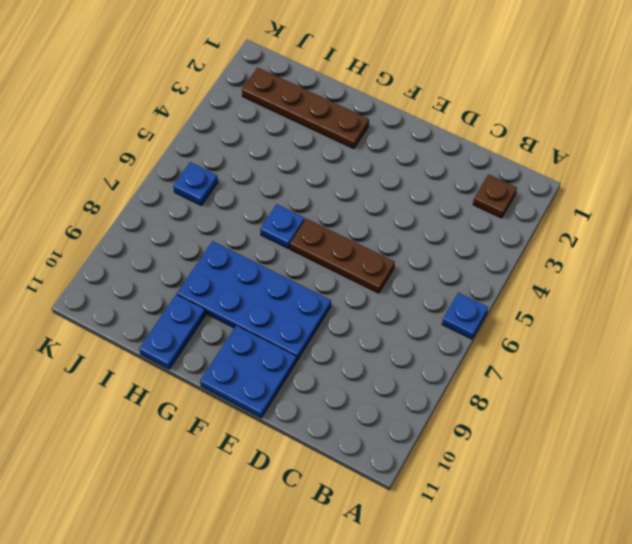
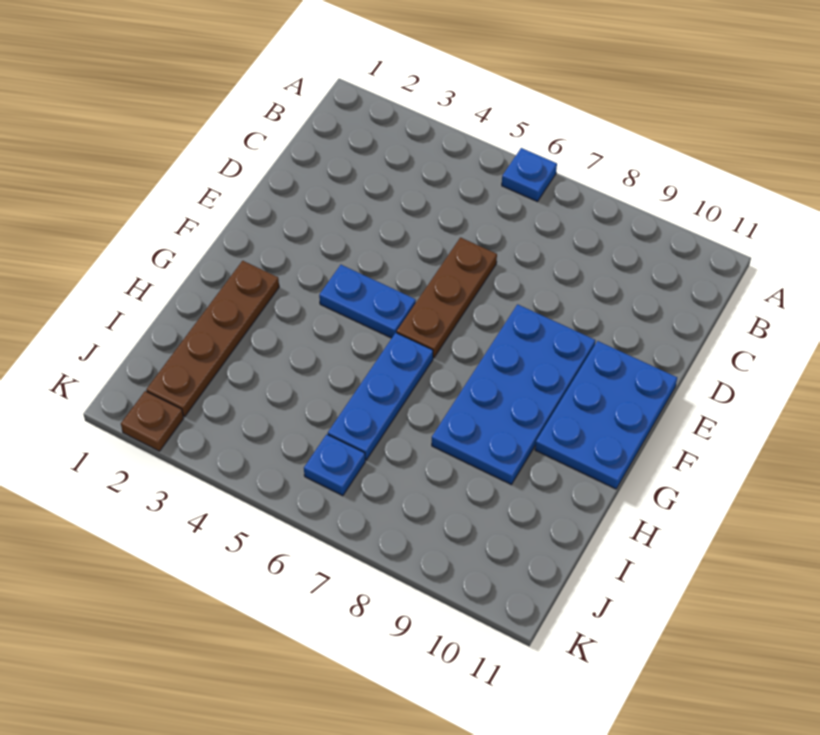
brown 1x1 plate [473,174,517,218] -> brown 1x1 plate moved to [121,391,184,451]
blue 2x2 plate [200,325,296,418] -> blue 2x3 plate [535,341,677,489]
blue 1x1 plate [260,204,305,249] -> blue 1x3 plate [328,333,433,460]
blue 1x2 plate [139,295,205,369] -> blue 1x2 plate moved to [319,265,416,338]

